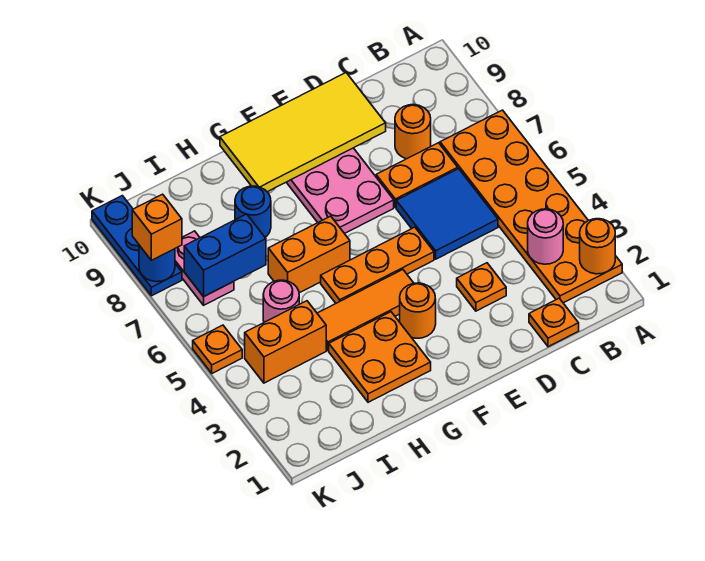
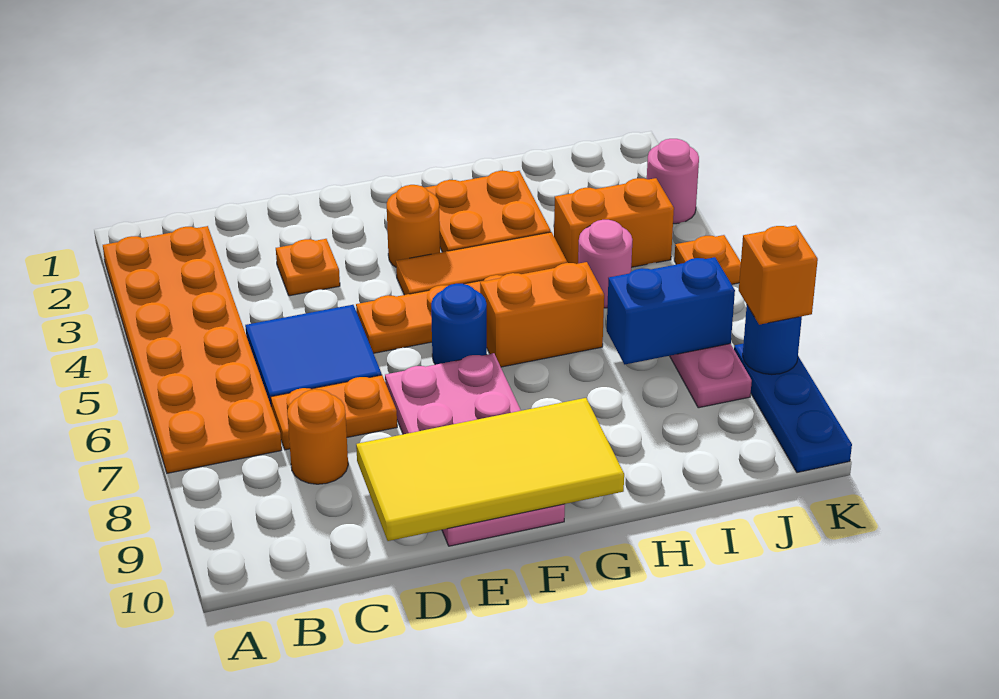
orange 1x1 round brick [580,219,615,274] -> none
pink 1x1 round brick [528,209,563,264] -> pink 1x1 round brick moved to [647,139,699,224]
orange 1x1 plate [529,298,579,347] -> none
blue 1x1 round brick [235,186,271,237] -> blue 1x1 round brick moved to [431,284,487,365]

